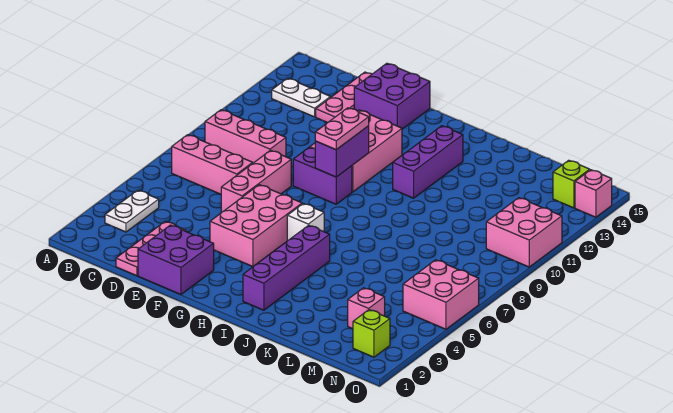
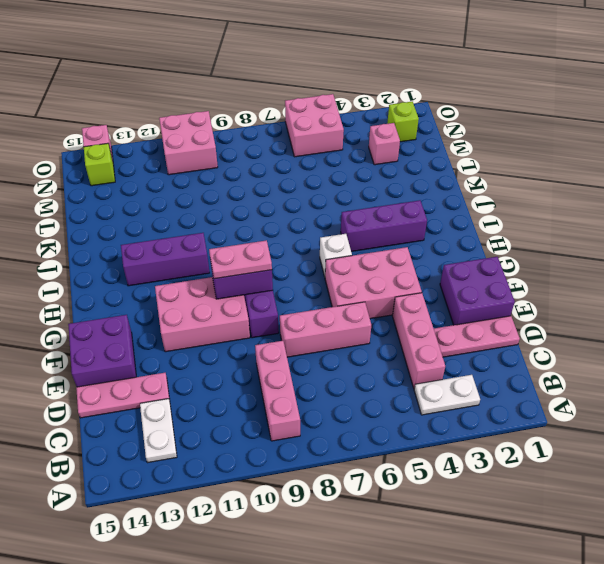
pink 1x3 brick [172,135,253,194] -> pink 1x3 brick moved to [393,293,445,388]
purple 1x4 brick [243,225,330,310] -> purple 1x3 brick [341,200,427,252]

